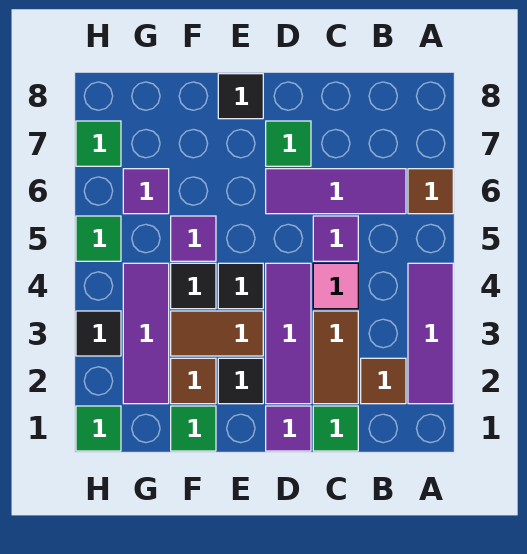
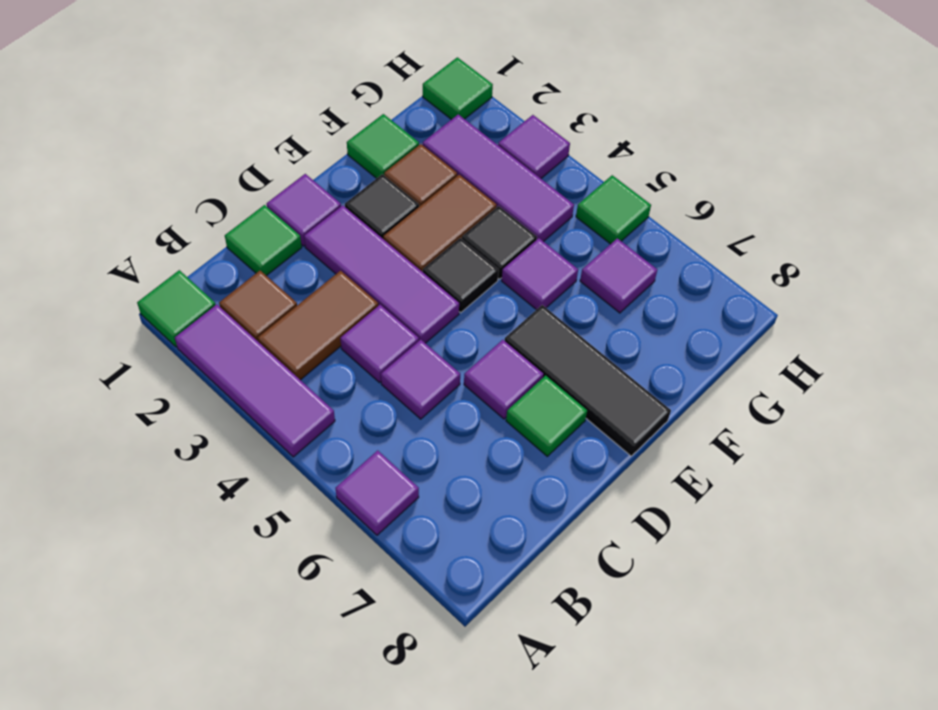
brown 1x1 tile [408,169,453,214] -> purple 1x1 tile [336,451,419,535]
purple 1x3 tile [266,169,406,214] -> purple 1x1 tile [464,340,543,419]
brown 1x2 tile [313,311,358,404] -> brown 1x2 tile turned to [258,271,378,380]
pink 1x1 tile [313,263,358,309] -> purple 1x1 tile [340,305,419,383]
black 1x1 tile [218,74,263,119] -> black 1x3 tile [505,305,671,456]
black 1x1 tile [76,311,121,356] -> purple 1x1 tile [498,115,570,178]
green 1x1 tile [76,121,121,166] -> green 1x1 tile moved to [137,270,216,347]

